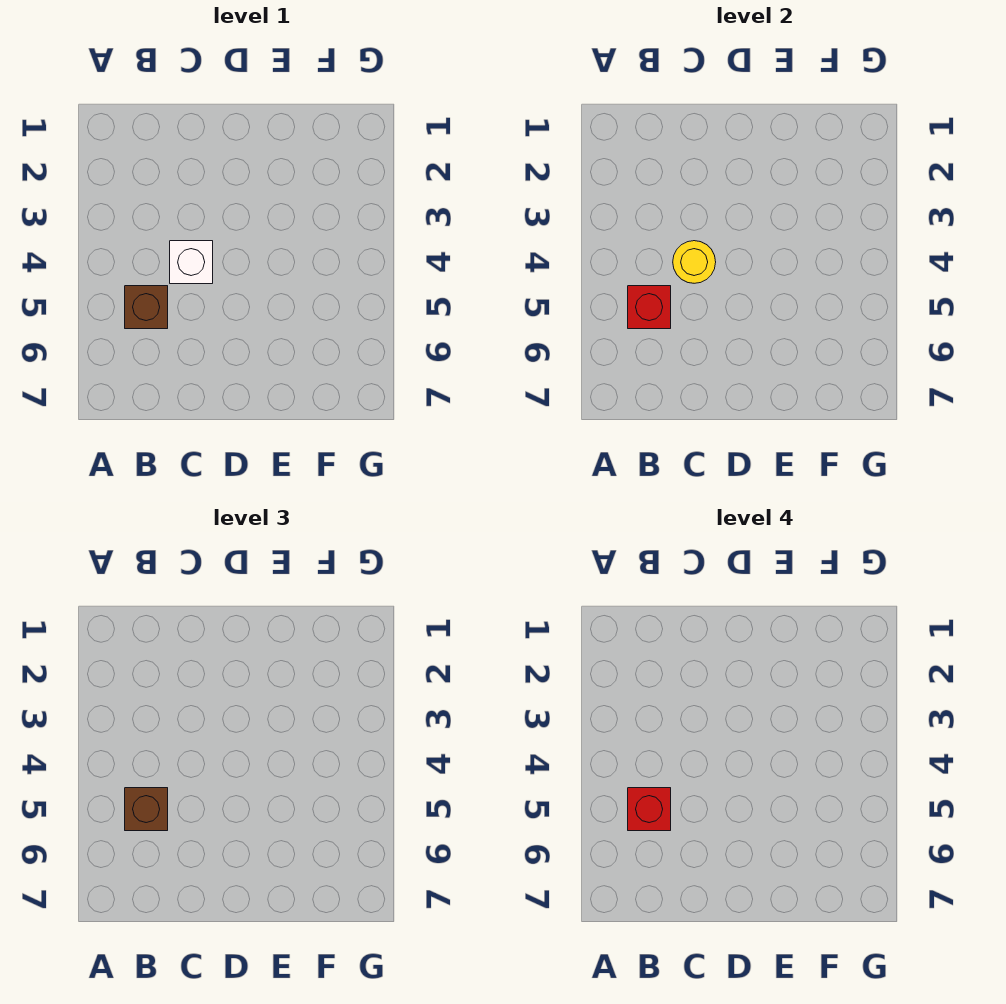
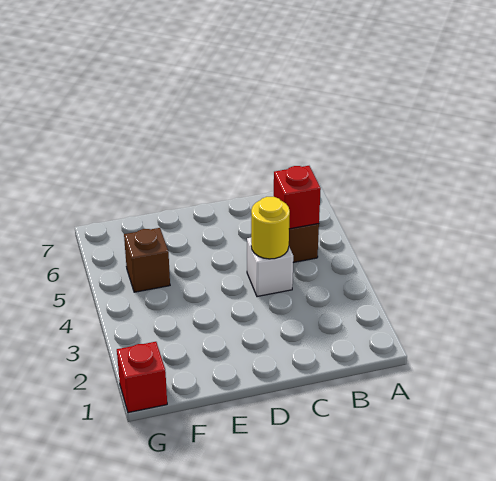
brown 1x1 brick [125,788,168,831] -> brown 1x1 brick moved to [124,228,170,292]
red 1x1 brick [628,788,671,831] -> red 1x1 brick moved to [117,342,167,413]

